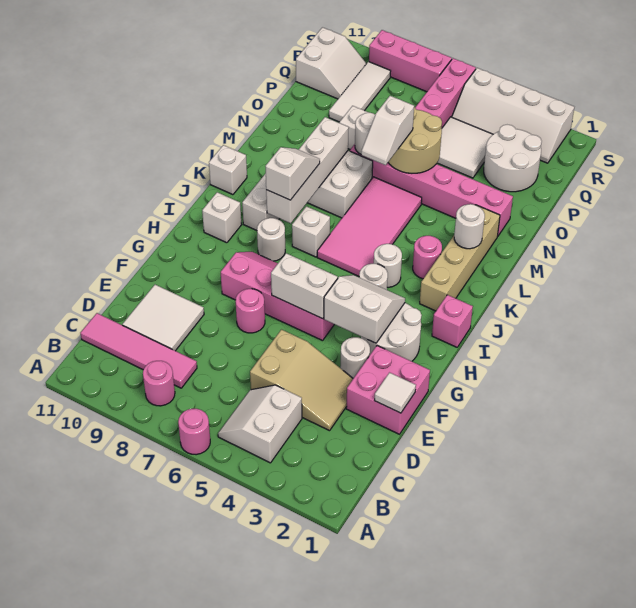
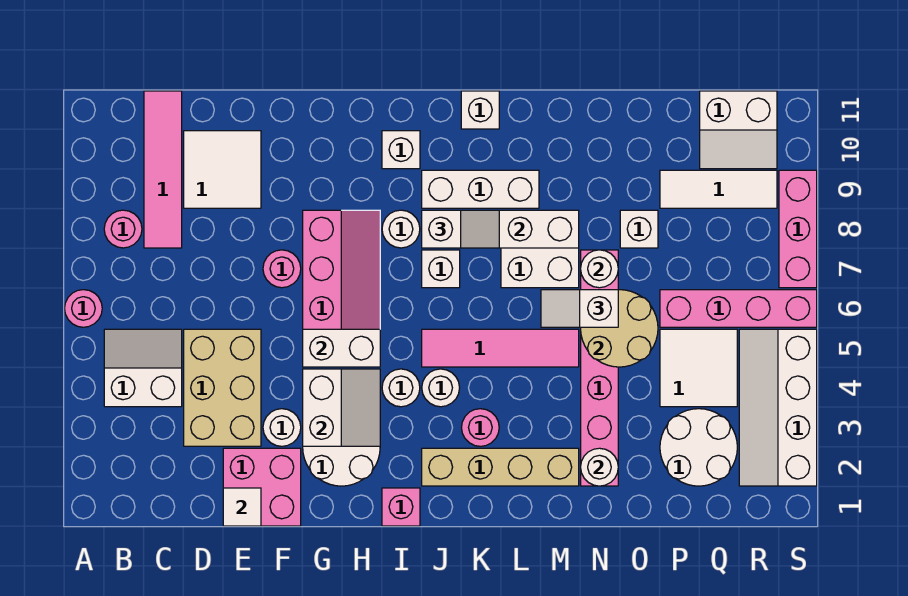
tan 2x3 slope [250,330,353,431] -> tan 2x3 brick [184,329,261,446]
white 1x2 brick [271,253,338,319] -> white 1x2 brick turned to [303,329,380,367]
pink 2x4 tile [317,177,422,276] -> pink 1x4 tile [422,329,579,367]
white 1x1 round brick [454,204,485,249] -> white 1x1 round brick moved to [581,448,618,486]

